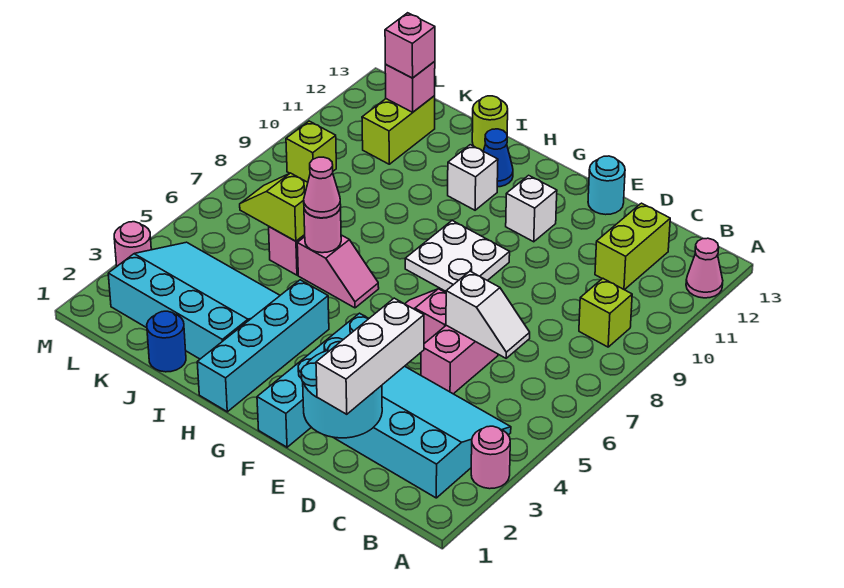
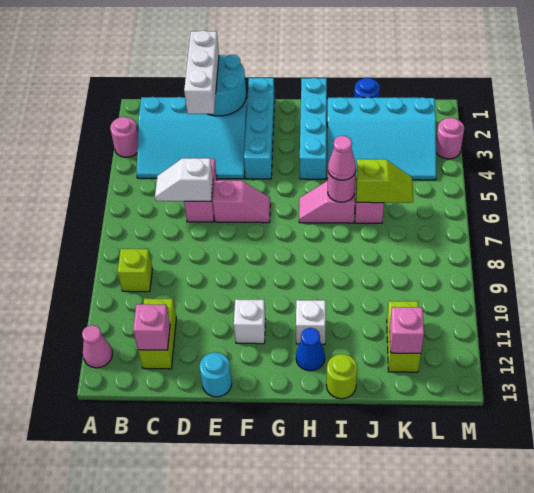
white 2x2 plate [405,221,510,291] -> none
pink 1x1 brick [385,13,435,78] -> pink 1x1 brick moved to [133,304,170,350]
lime 1x1 brick [286,121,336,182] -> none

